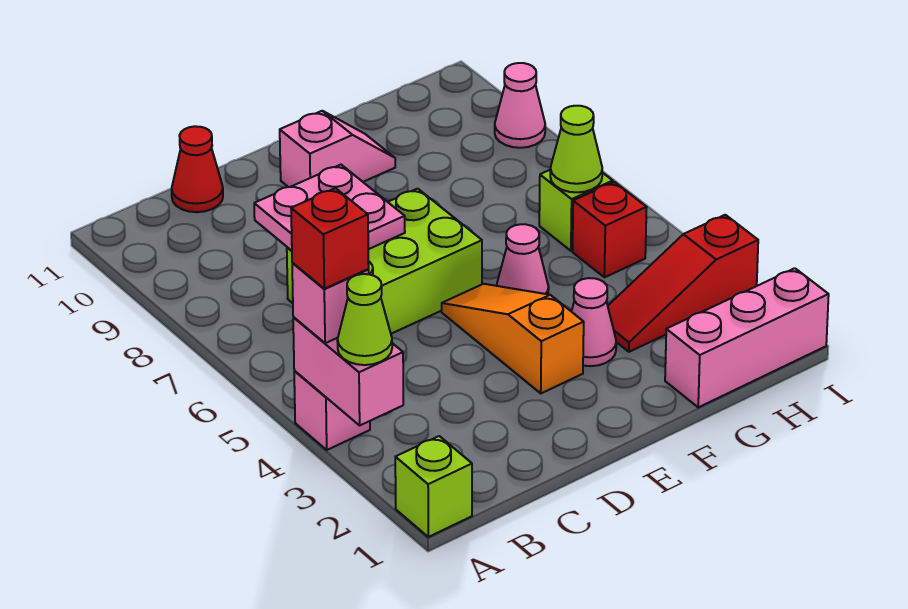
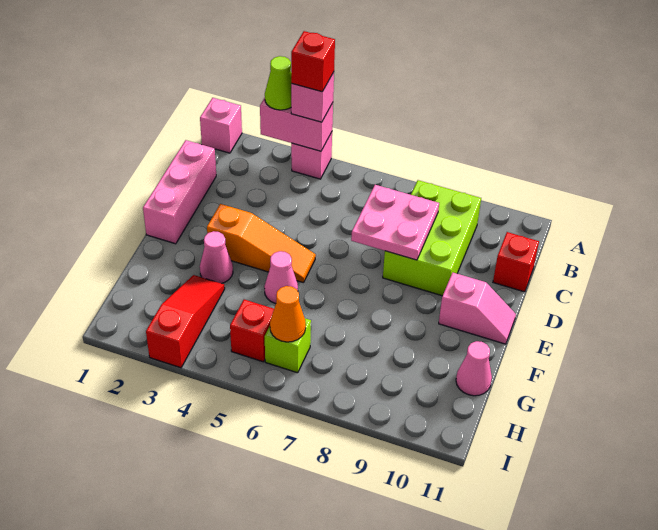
lime 1x1 brick [395,436,472,537] -> pink 1x1 brick [200,98,242,153]
lime 2x3 brick [287,189,482,334] -> lime 2x3 brick moved to [383,180,481,296]
red 1x1 cone [172,126,223,212] -> red 1x1 brick [493,232,539,292]
pink 1x2 slope [280,111,395,187] -> pink 1x2 slope turned to [439,273,516,344]
pink 1x3 brick [665,268,829,407] -> pink 1x3 brick moved to [143,140,216,244]
lime 1x1 cone [550,106,602,192] -> orange 1x1 cone [270,286,306,342]
pink 1x1 cone [495,63,545,148] -> pink 1x1 cone moved to [456,341,492,396]

